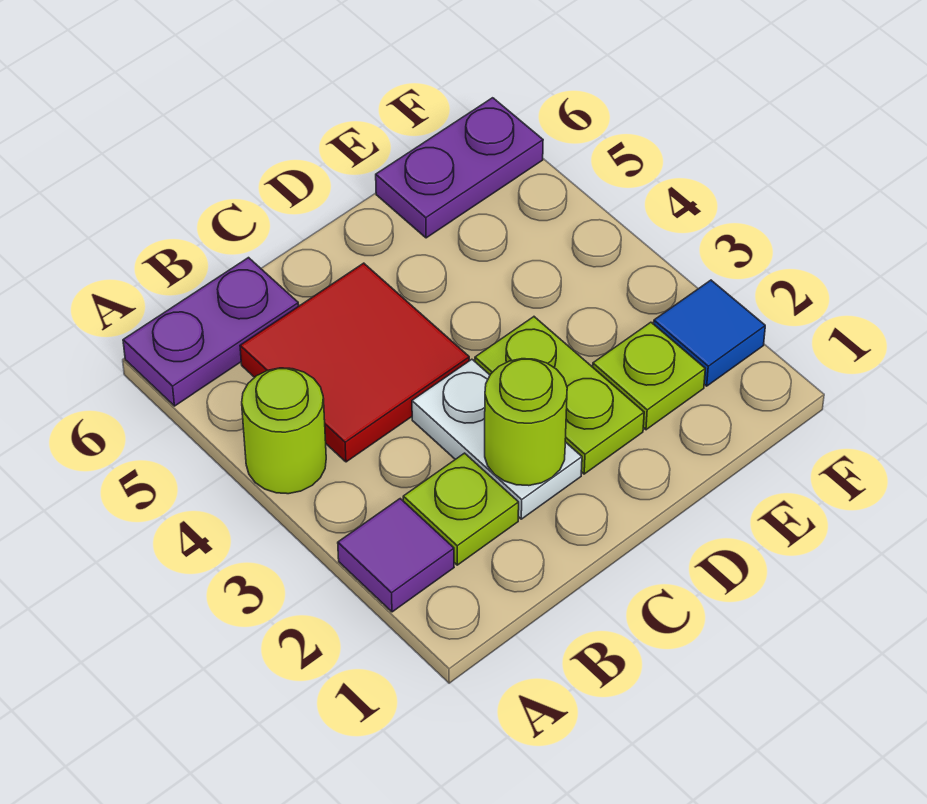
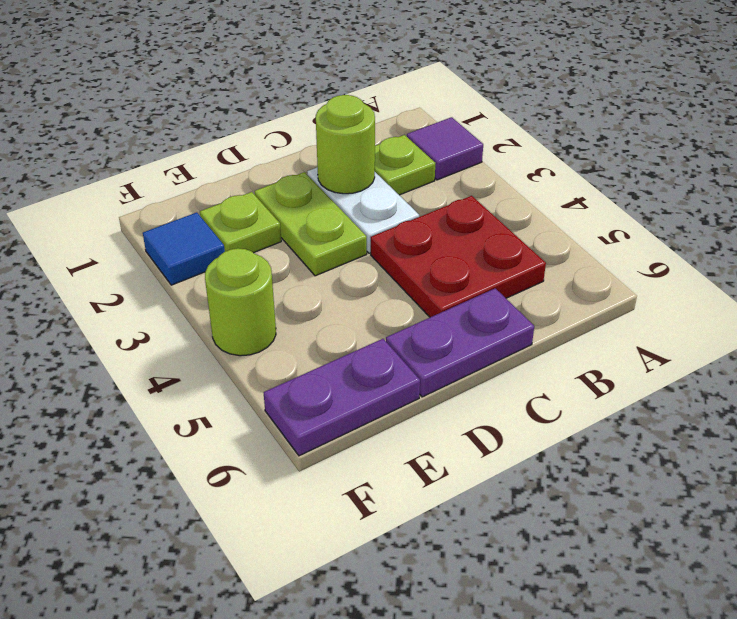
lime 1x1 round brick [242,368,326,494] -> lime 1x1 round brick moved to [205,248,276,356]
purple 1x2 plate [123,258,299,406] -> purple 1x2 plate moved to [386,288,534,397]
red 2x2 tile [240,263,469,462] -> red 2x2 plate [371,196,546,317]

